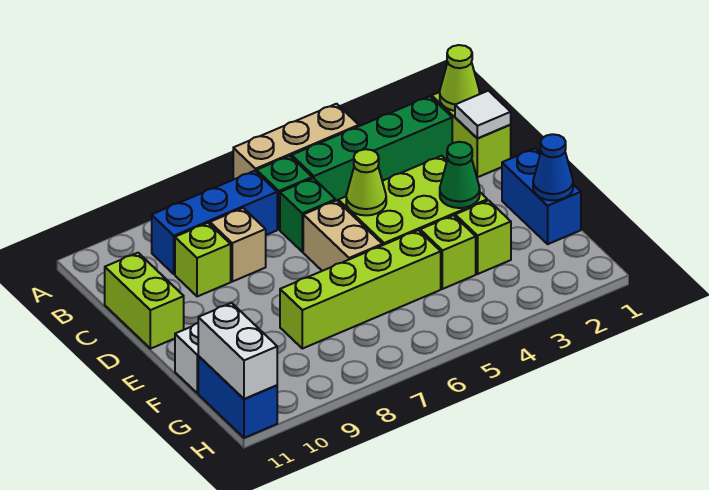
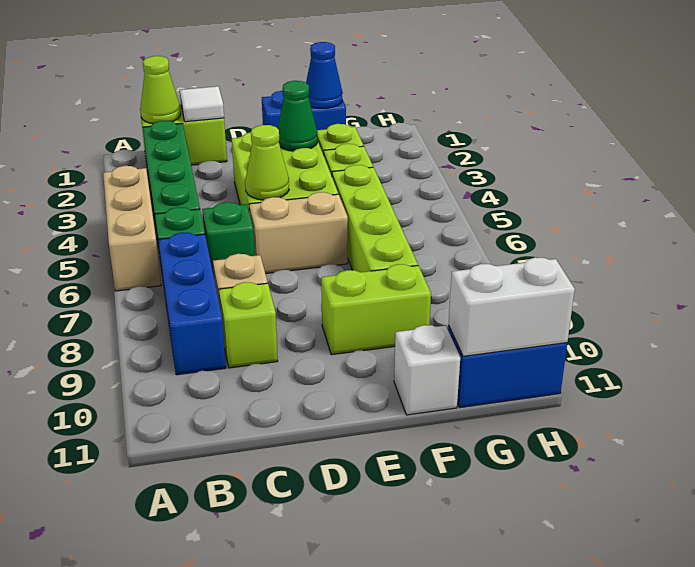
lime 1x2 brick [105,253,184,349] -> lime 1x2 brick moved to [321,264,431,355]

